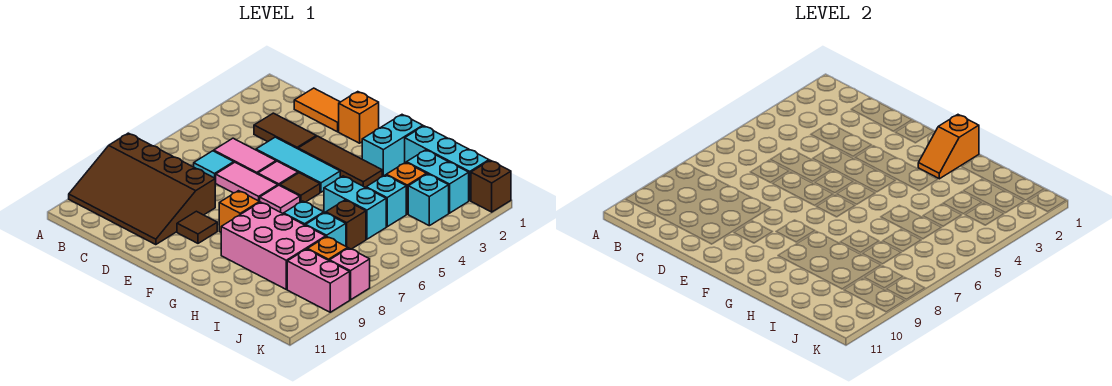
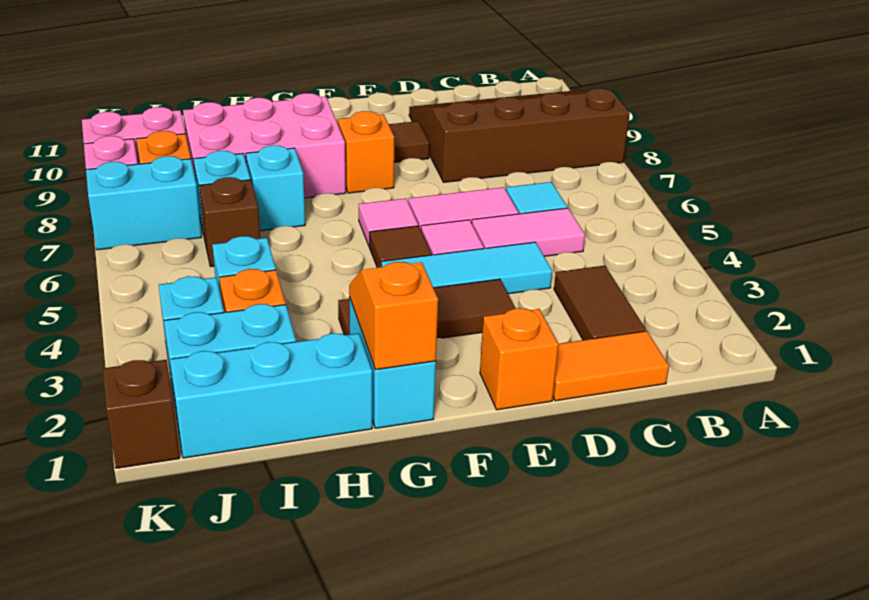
brown 1x2 tile [254,113,316,149] -> brown 1x2 tile turned to [554,266,646,340]
cyan 1x2 brick [324,176,386,239] -> cyan 1x2 brick moved to [86,156,201,250]

